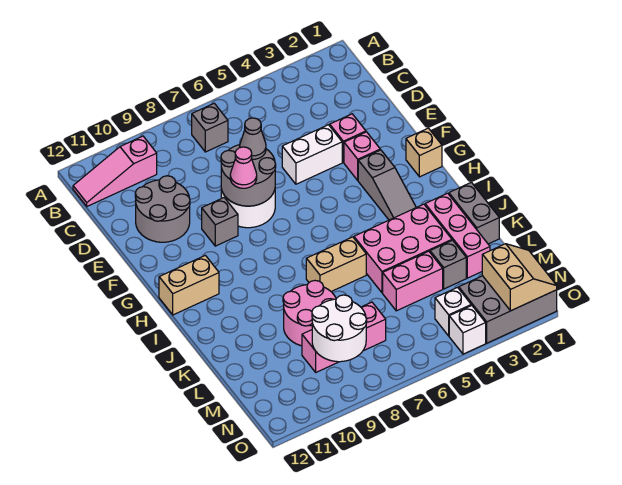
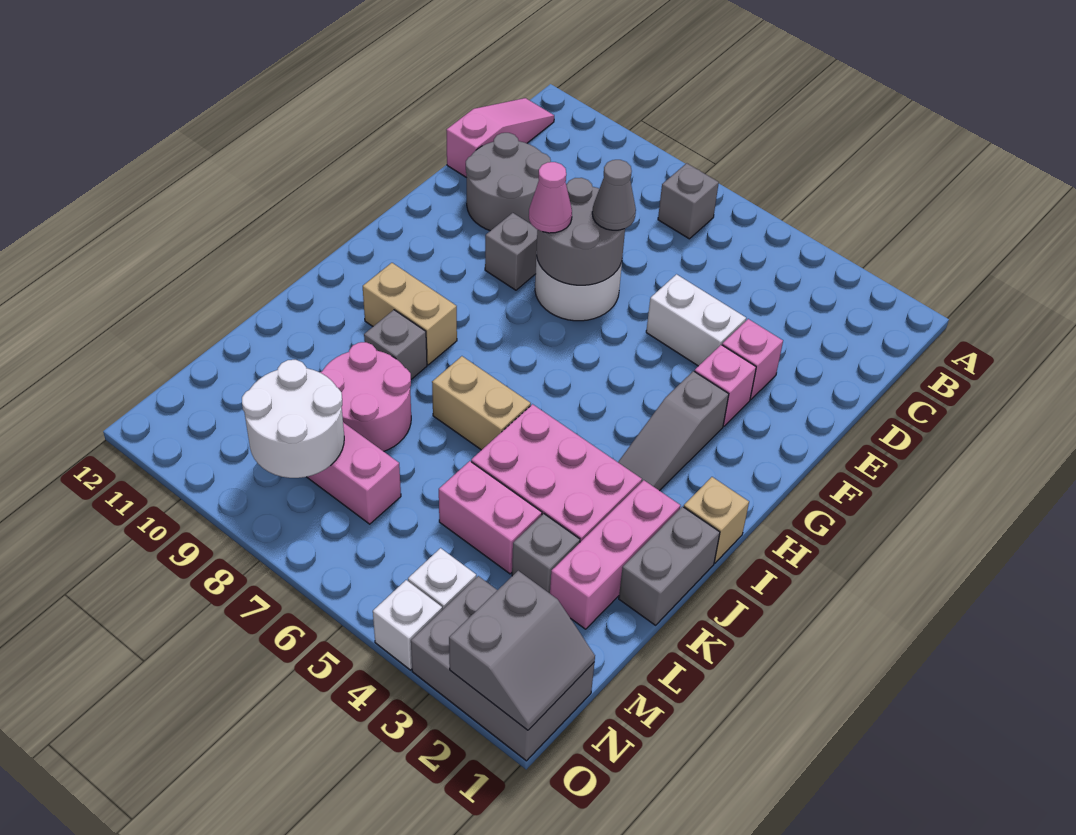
pink 1x3 slope [73,136,157,206] -> pink 1x3 slope turned to [446,98,554,178]
tan 1x1 brick [406,128,442,177] -> tan 1x1 brick moved to [684,477,749,563]
tan 1x2 brick [159,255,219,315] -> tan 1x2 brick moved to [363,263,457,365]
none -> grey 1x1 brick [364,310,427,379]
tan 2x2 slope [482,244,557,311] -> grey 2x2 slope [449,571,595,730]

